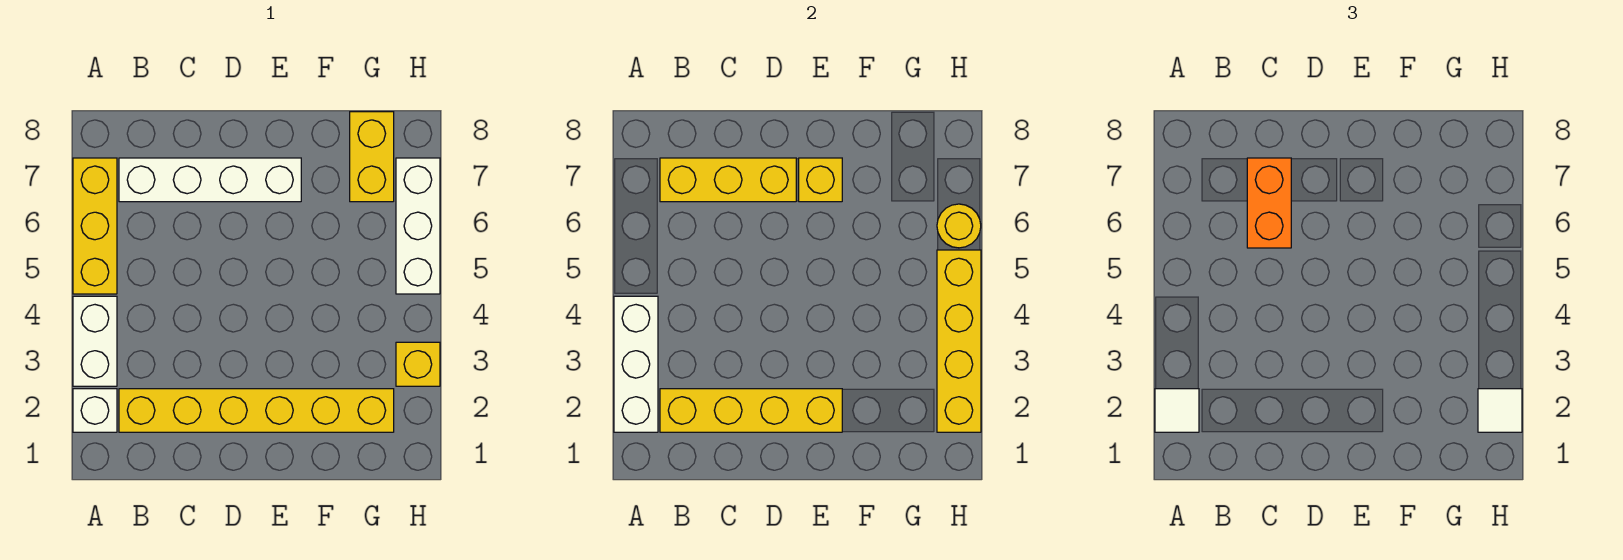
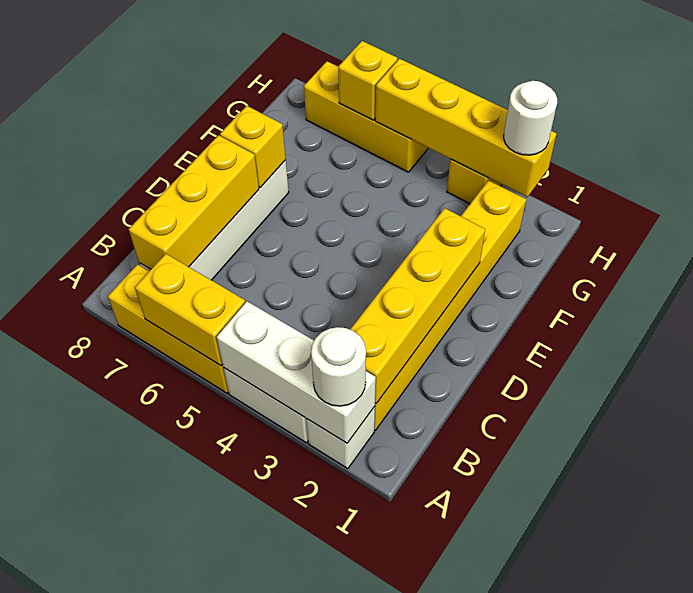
white 1x1 tile [1155,389,1199,432] -> white 1x1 round brick [311,327,366,406]
orange 1x2 brick [1247,158,1291,248] -> none
yellow 1x2 brick [350,112,394,202] -> yellow 1x2 brick moved to [135,254,245,366]
white 1x1 tile [1478,389,1522,432] -> white 1x1 round brick [504,81,557,155]
white 1x3 brick [396,158,440,294] -> yellow 1x3 brick [304,61,428,172]
yellow 1x1 round brick [937,204,981,248] -> yellow 1x1 brick [338,41,397,120]

